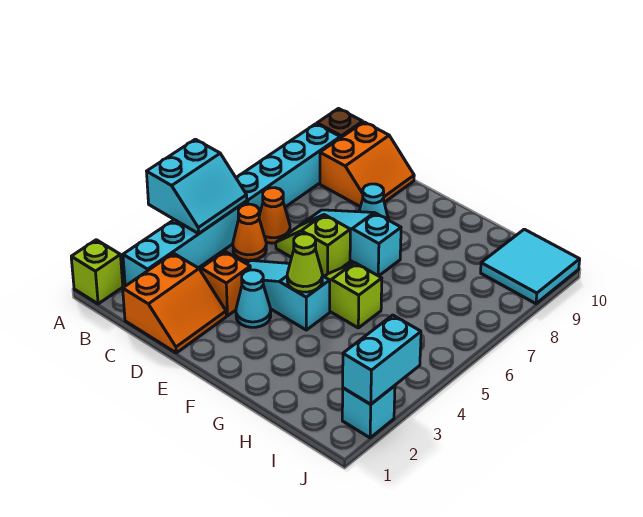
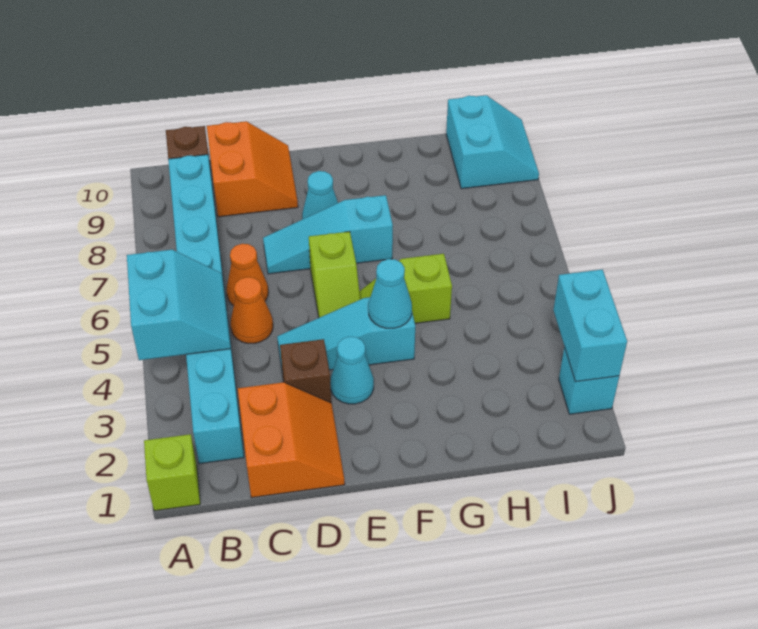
orange 1x1 brick [201,251,250,316] -> brown 1x1 brick [280,339,331,403]
lime 1x2 slope [276,215,350,276] -> lime 1x2 slope turned to [309,232,360,318]
lime 1x1 cone [287,234,322,292] -> cyan 1x1 cone [368,259,412,328]
cyan 2x2 tile [481,229,580,304] -> cyan 2x2 slope [446,95,539,189]

